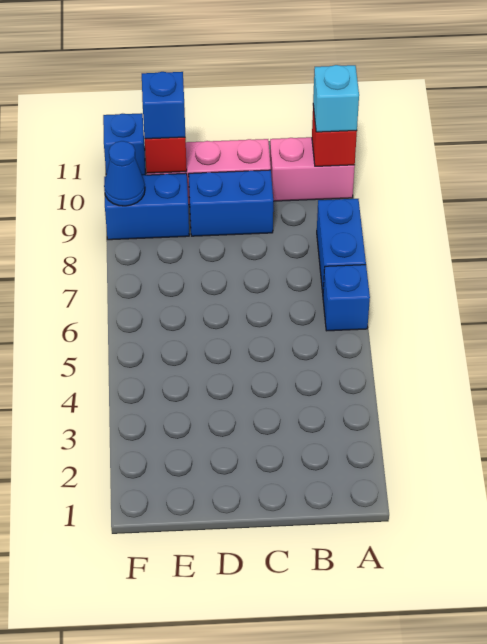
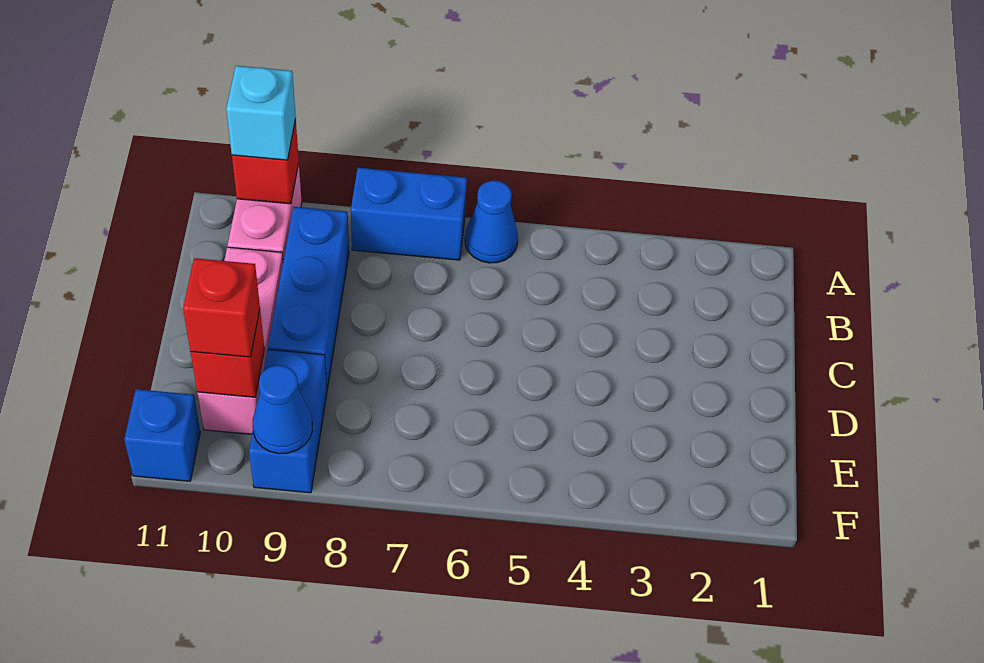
blue 1x1 brick [323,265,370,331] -> blue 1x1 cone [465,181,518,263]
blue 1x2 brick [189,170,273,236] -> blue 1x3 brick [268,207,349,389]
blue 1x1 brick [142,72,185,139] -> red 1x1 brick [183,258,260,357]

